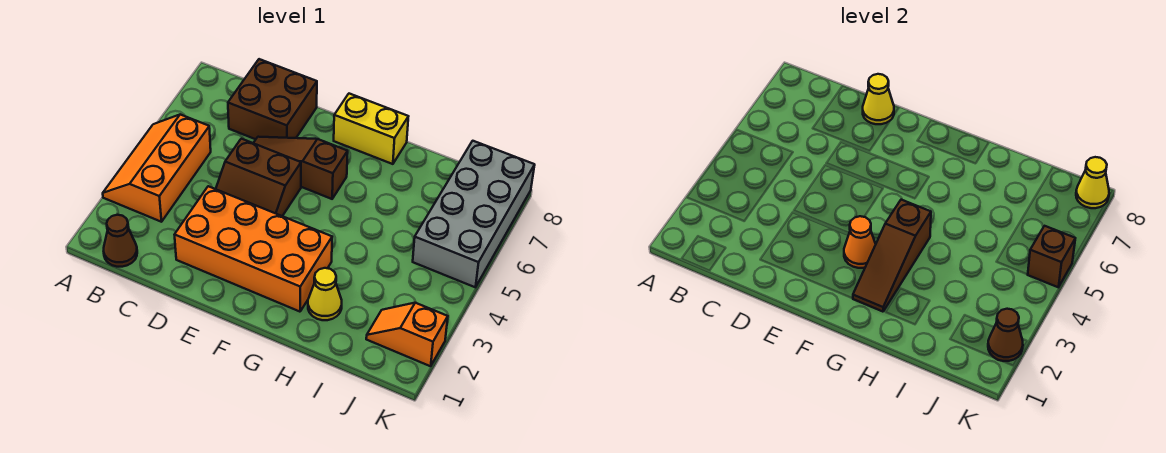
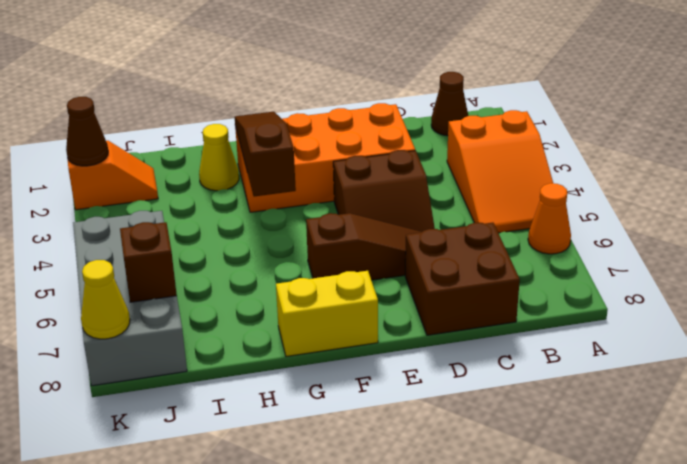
orange 2x3 slope [103,115,211,222] -> orange 2x3 slope turned to [447,110,553,233]
brown 2x2 slope [216,139,301,216] -> brown 2x2 slope turned to [333,150,435,232]
yellow 1x1 cone [863,74,894,124] -> none
orange 1x1 cone [844,216,876,268] -> orange 1x1 cone moved to [528,183,571,254]
brown 1x1 brick [1027,226,1075,287] -> brown 1x1 brick moved to [120,222,177,302]

